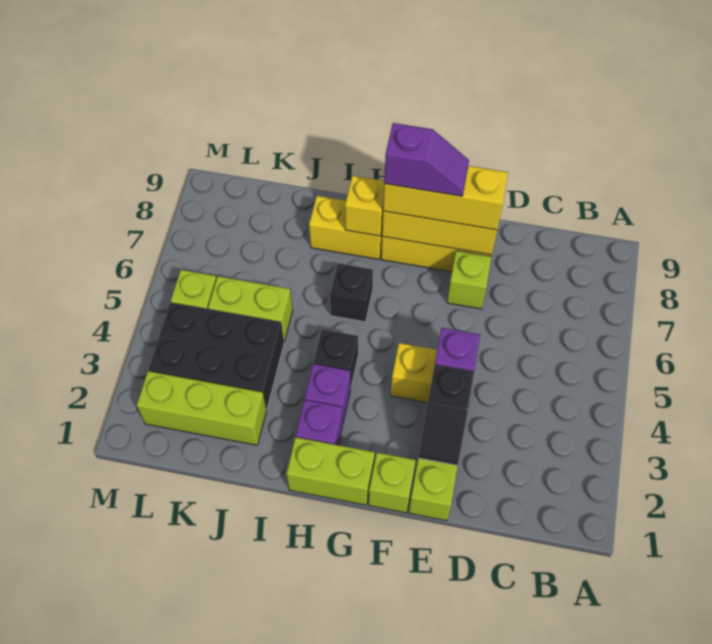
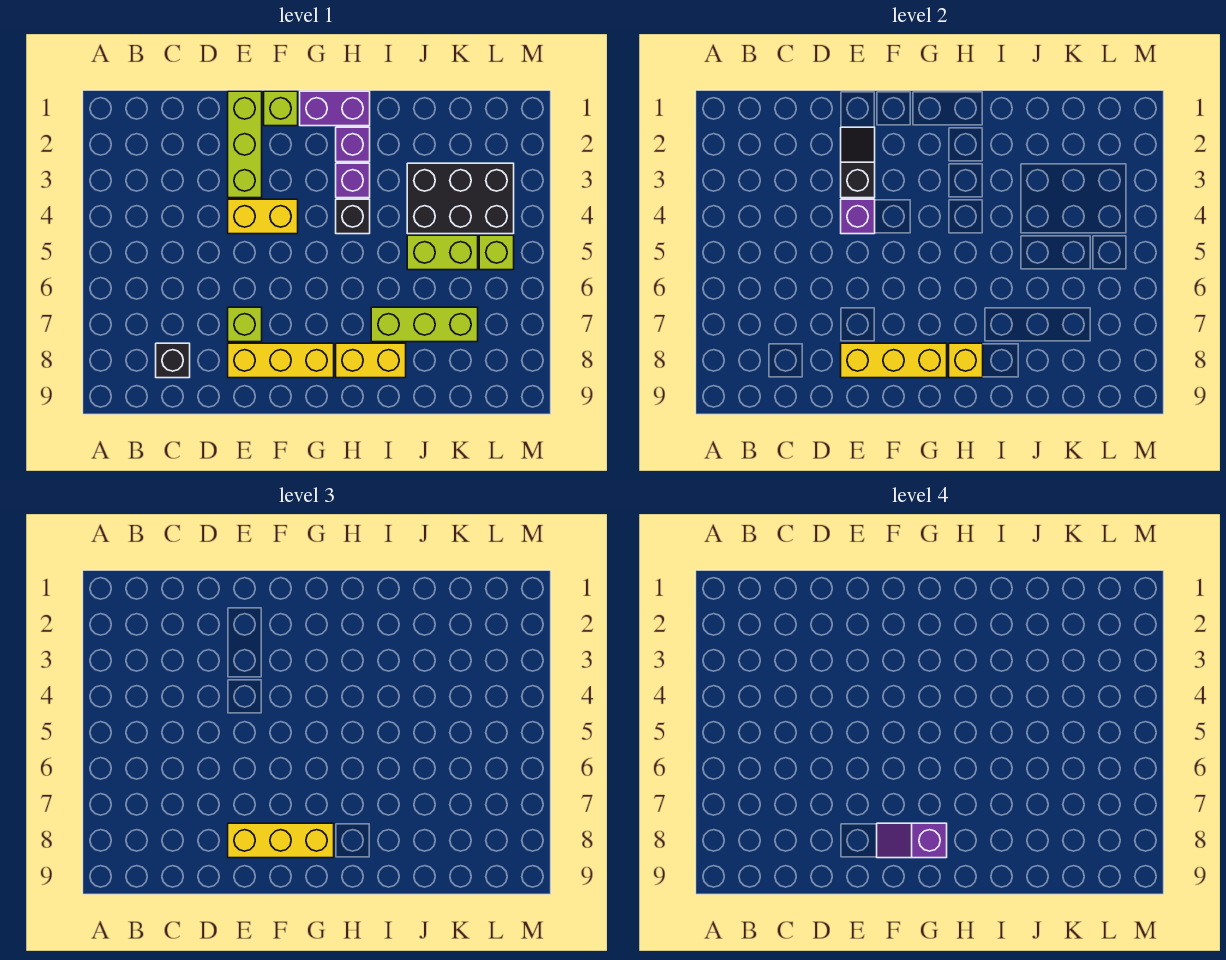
lime 1x2 brick [286,437,375,505] -> purple 1x2 brick [300,91,370,126]
black 1x1 brick [330,263,373,322] -> black 1x1 brick moved to [156,343,190,378]
lime 1x3 brick [137,371,266,445] -> lime 1x3 brick moved to [371,307,478,342]

